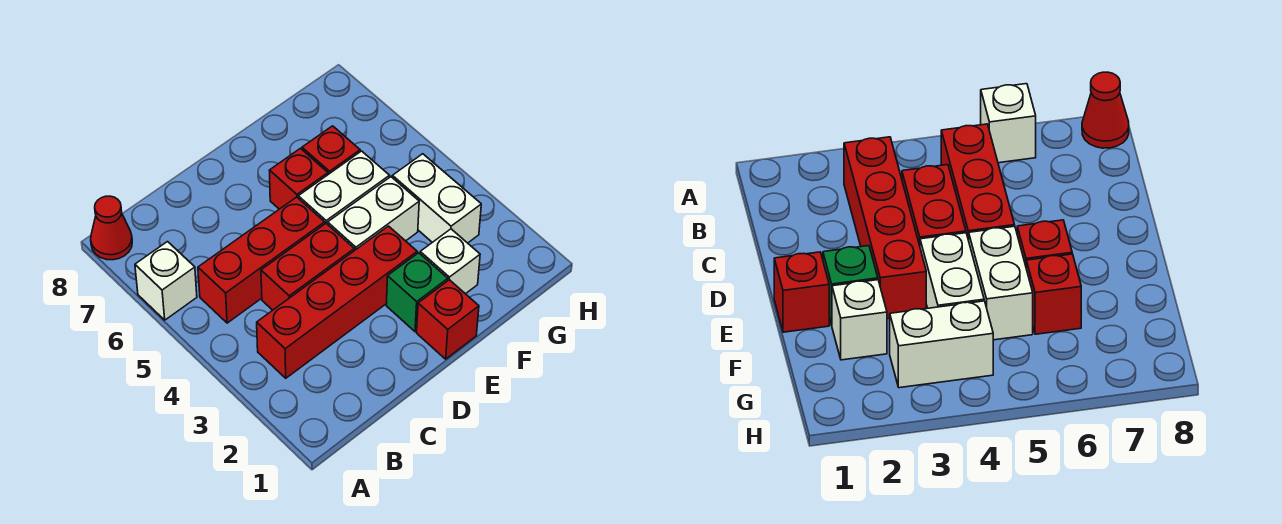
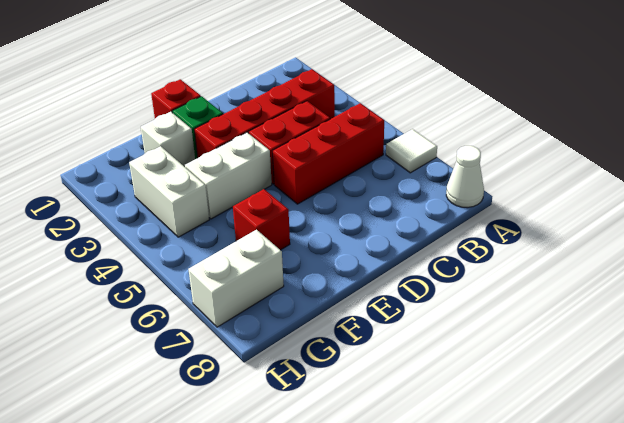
white 1x1 brick [135,242,197,320] -> white 1x1 tile [386,129,437,173]
red 1x1 cone [91,196,132,260] -> white 1x1 cone [446,146,484,207]
white 1x2 brick [298,151,389,224] -> white 1x2 brick moved to [188,230,284,327]
red 1x1 brick [269,148,328,209] -> none

